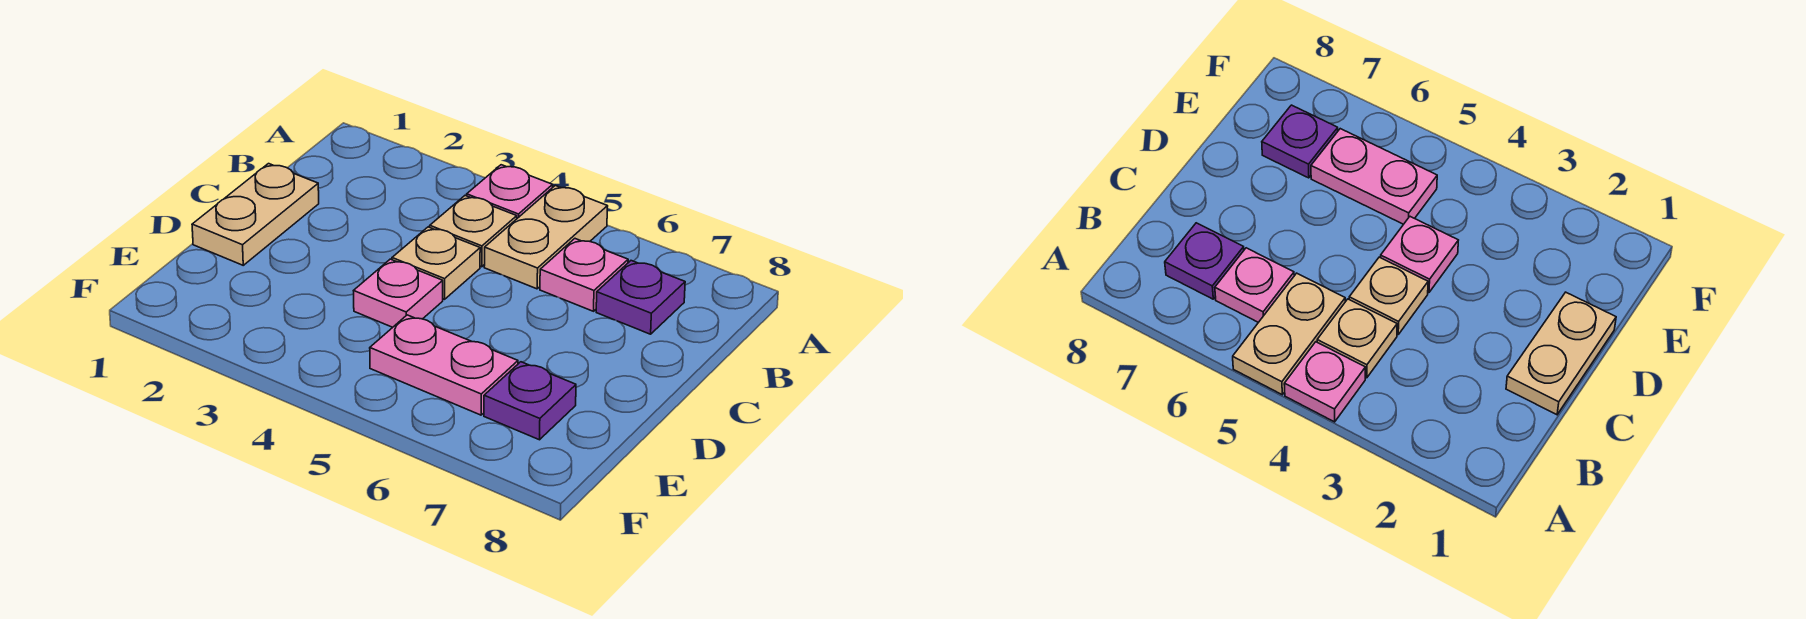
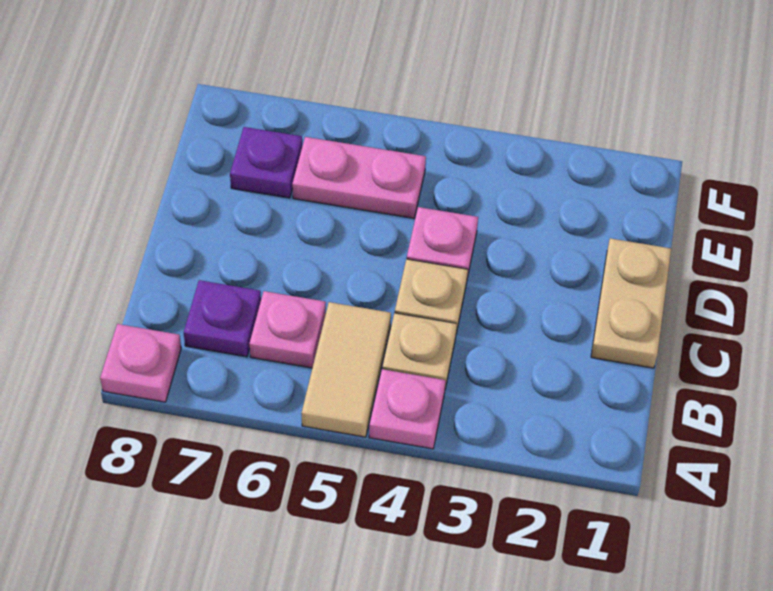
tan 1x2 plate [484,186,608,289] -> tan 1x2 tile [301,302,391,437]
none -> pink 1x1 plate [100,324,181,402]

